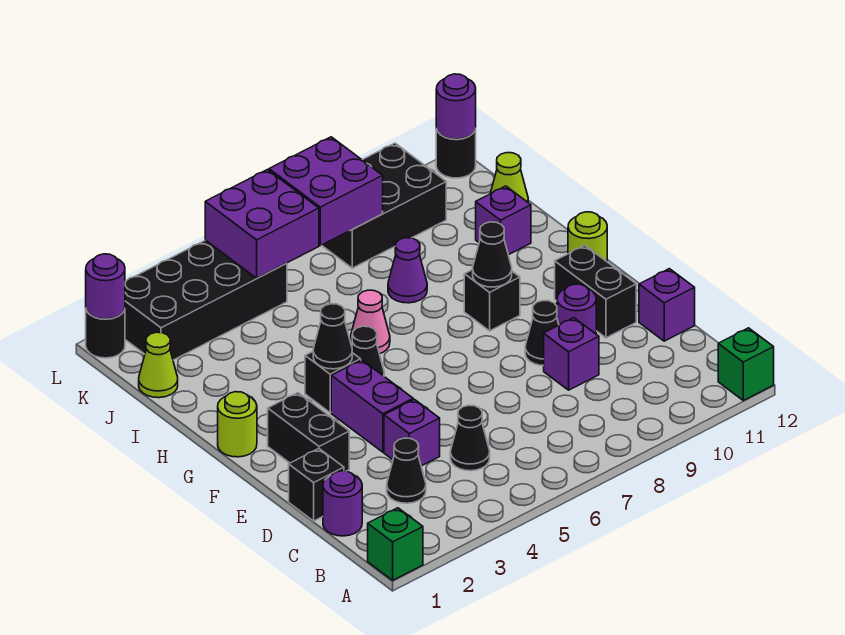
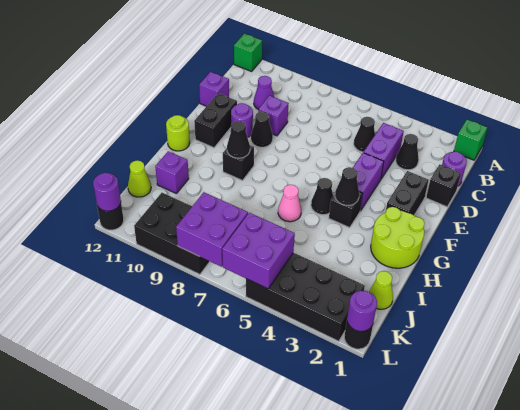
purple 1x1 brick [384,399,440,466] -> purple 1x2 brick [363,123,404,179]
lime 1x1 round brick [218,392,257,457] -> lime 2x2 round brick [371,207,424,268]
purple 1x1 cone [388,238,427,303] -> purple 1x1 cone moved to [254,76,274,110]

